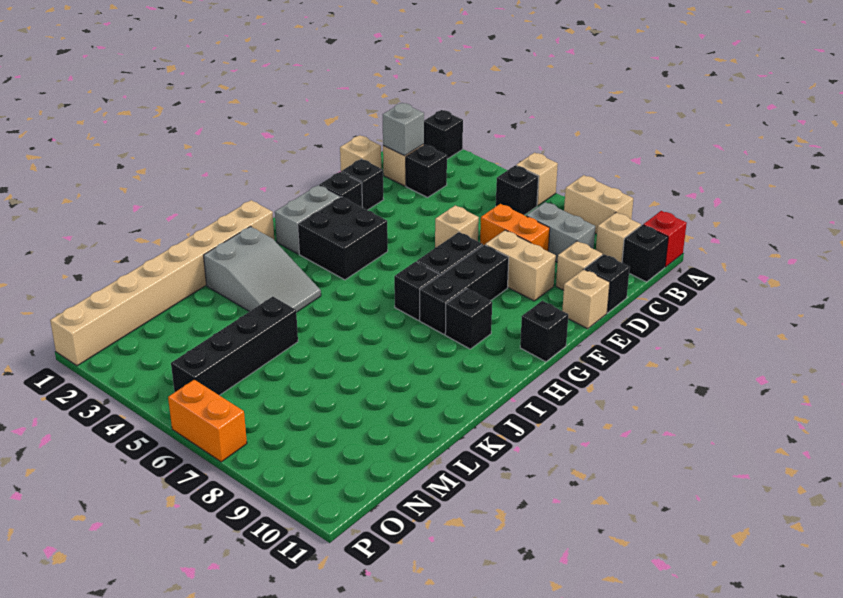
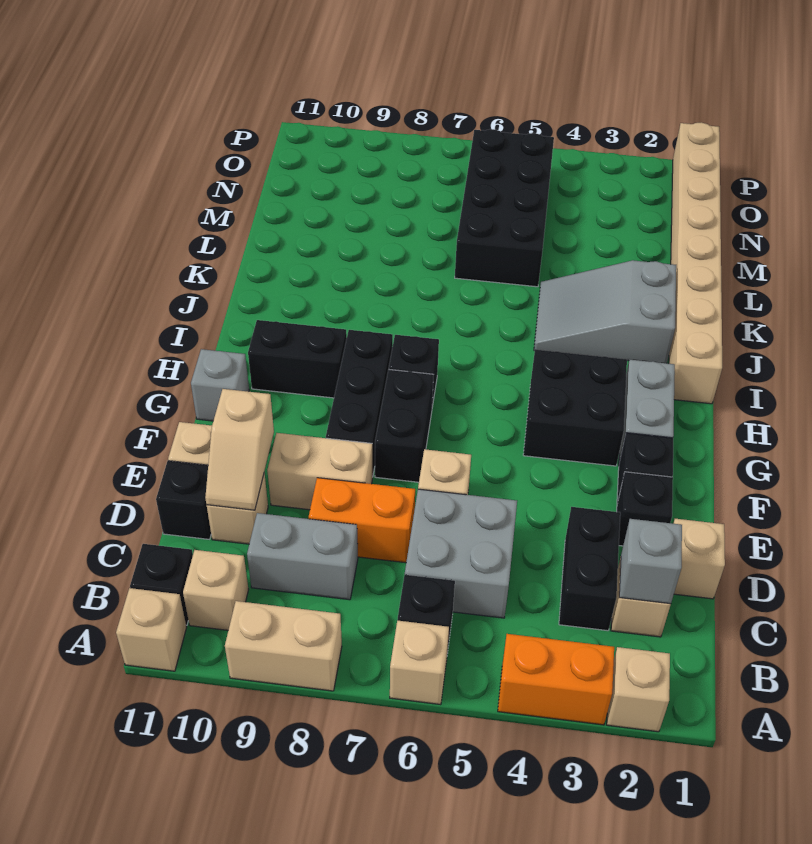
black 1x1 brick [424,110,463,159] -> tan 1x1 brick [607,647,670,732]
red 1x1 brick [643,211,687,267] -> tan 1x1 brick [116,588,186,671]
black 1x1 brick [406,145,447,197] -> black 1x2 brick [559,507,620,631]
none -> grey 2x2 brick [405,489,517,618]
none -> tan 1x2 slope [205,389,274,510]
black 1x1 brick [520,301,568,362] -> grey 1x1 brick [191,349,249,421]
black 1x1 brick [445,289,492,349] -> black 1x2 brick [248,320,347,398]
black 1x4 brick [171,297,298,395] -> black 2x4 brick [455,129,554,287]
orange 1x2 brick [168,380,247,462] -> orange 1x2 brick moved to [498,634,614,725]

